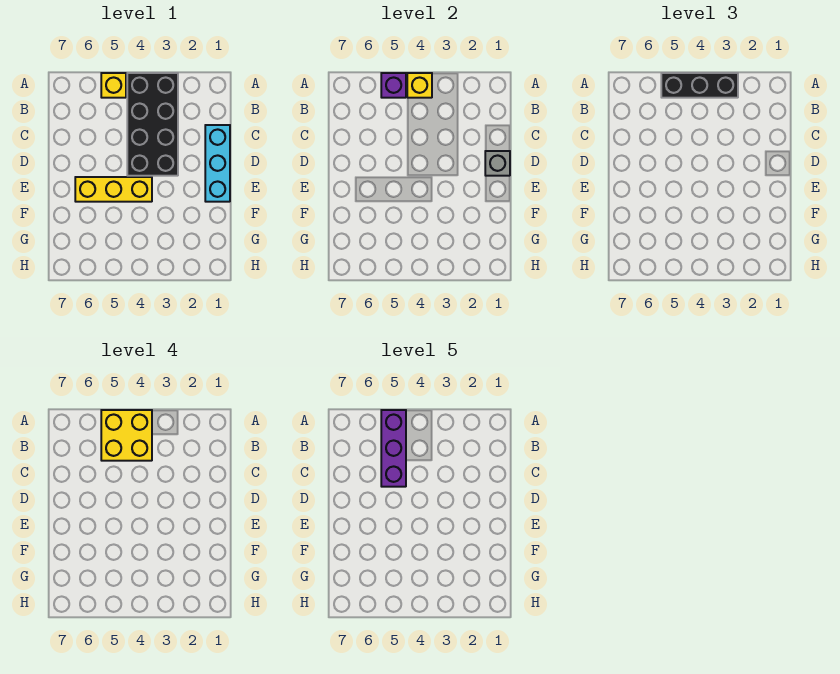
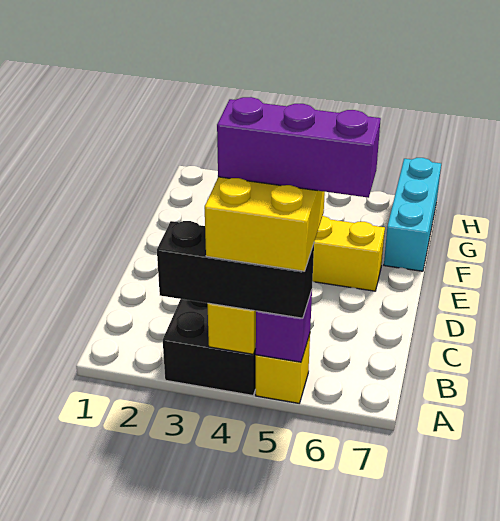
purple 1x3 brick [381,410,406,487] -> purple 1x3 brick turned to [217,97,381,198]
cyan 1x3 brick [205,125,230,202] -> cyan 1x3 brick moved to [384,158,441,271]
grey 1x1 brick [485,151,510,176] -> none

